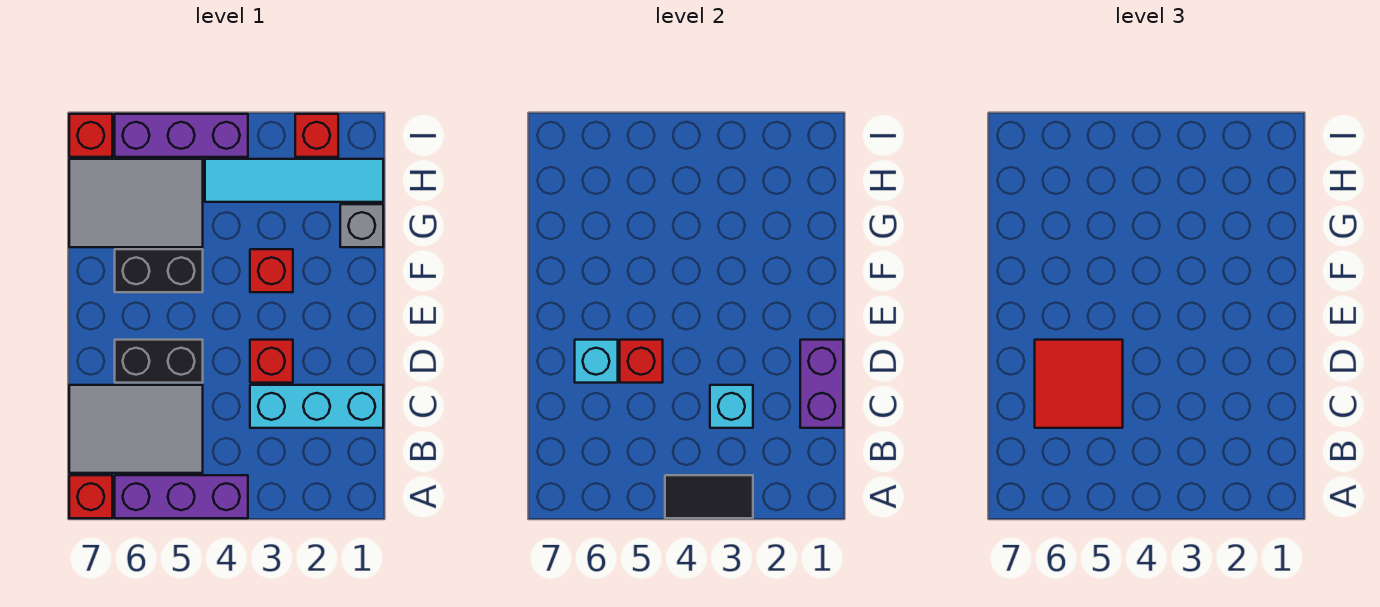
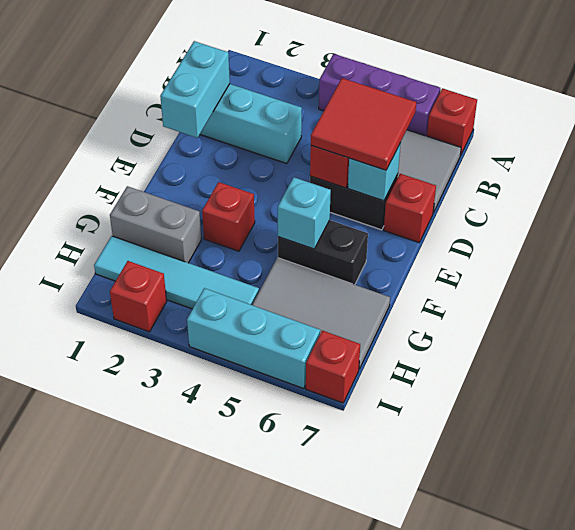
black 1x2 tile [665,475,753,518] -> none
purple 1x2 brick [800,340,843,428] -> cyan 1x2 brick [160,41,230,138]
cyan 1x1 brick [710,385,753,428] -> cyan 1x1 brick moved to [278,177,331,249]
red 1x1 brick [250,340,293,383] -> red 1x1 brick moved to [384,174,436,243]
grey 1x1 brick [340,204,383,247] -> grey 1x2 brick [110,186,201,263]
purple 1x3 brick [115,114,248,157] -> cyan 1x3 brick [187,288,320,389]

